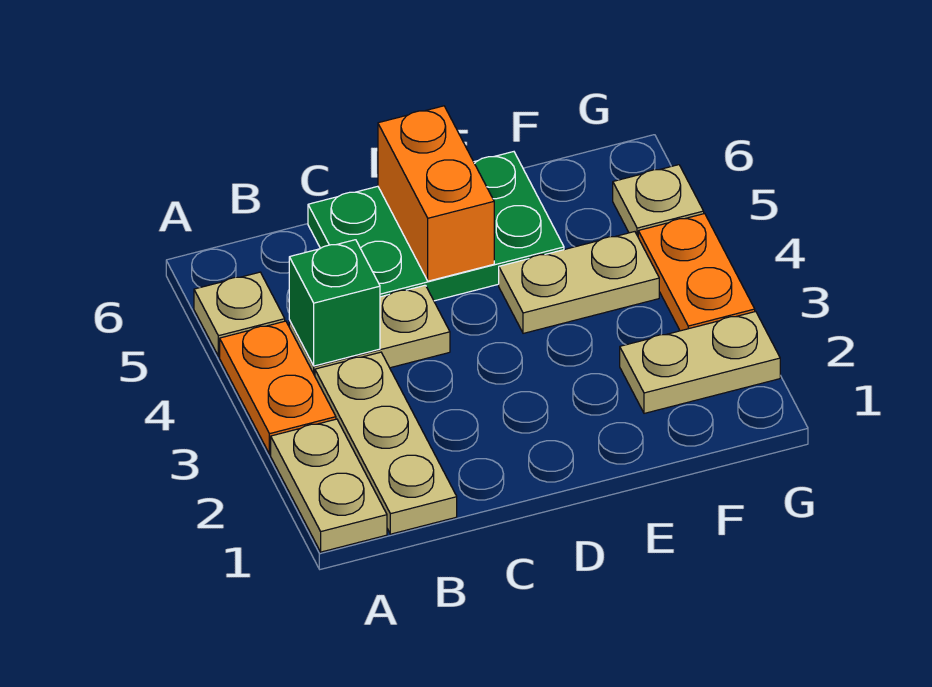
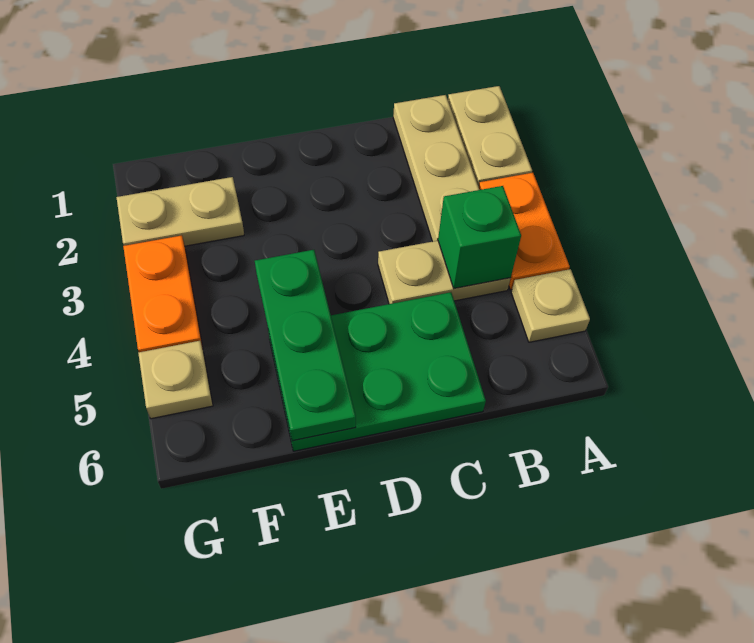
orange 1x2 brick [378,106,494,281] -> none
tan 1x2 plate [499,232,659,333] -> none
none -> green 1x3 plate [255,250,356,441]

